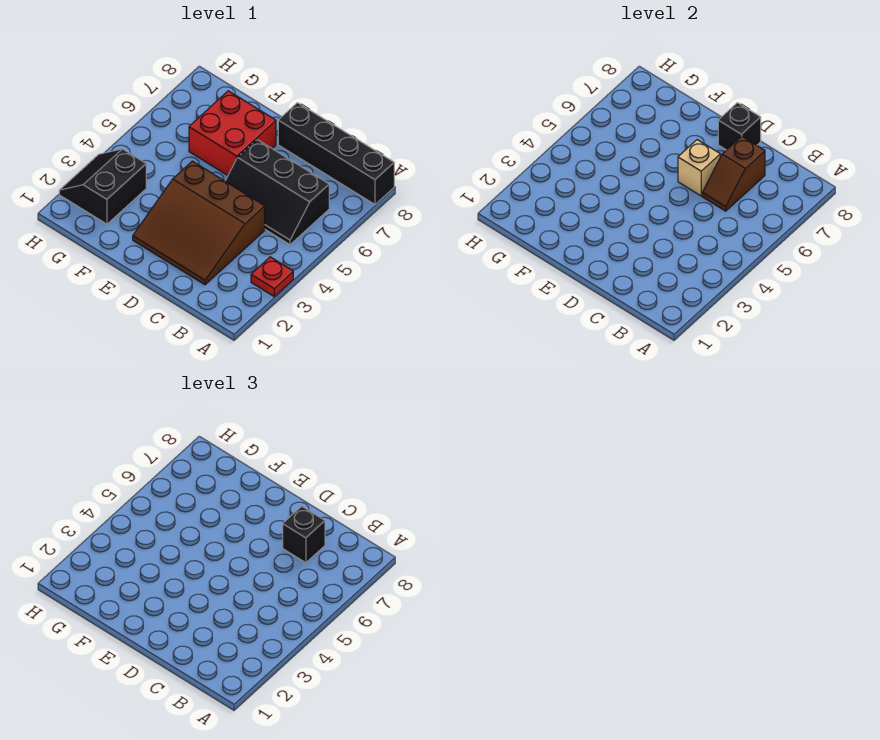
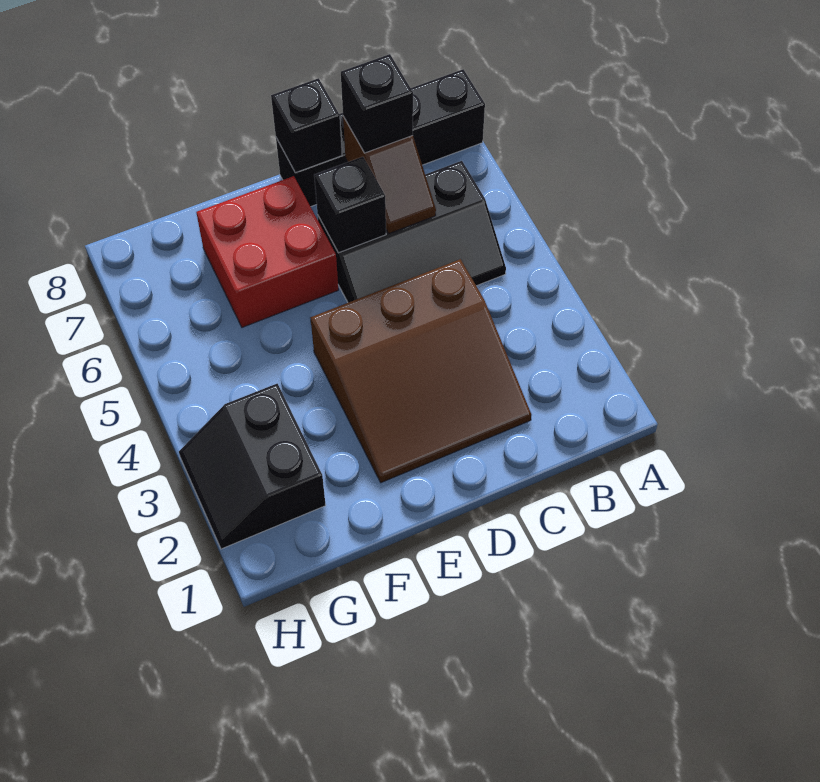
red 1x1 plate [251,257,293,296] -> none
tan 1x1 brick [678,140,720,196] -> black 1x1 brick [314,157,386,253]

